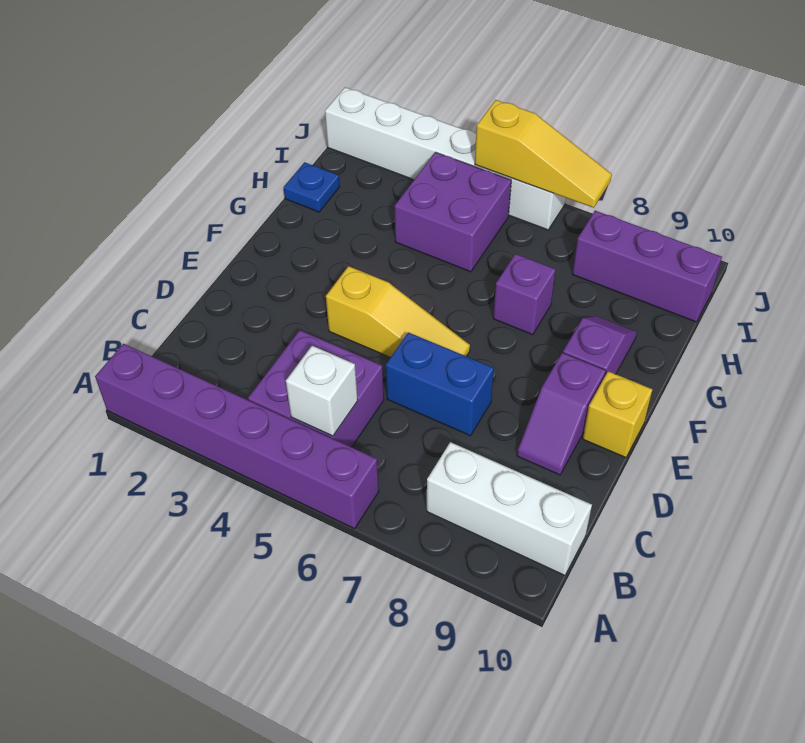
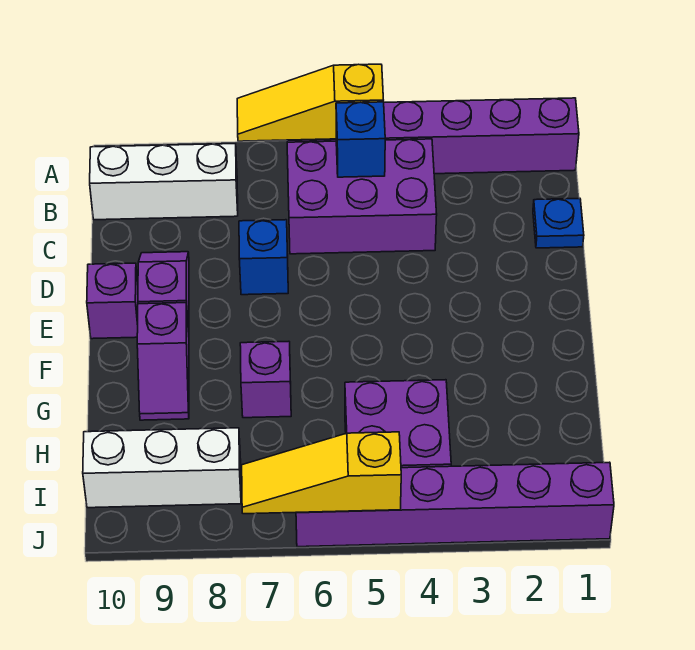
purple 2x2 brick [248,330,384,447] -> purple 2x3 brick [287,139,437,254]
white 1x1 brick [286,346,358,436] -> blue 1x1 brick [336,102,385,177]
blue 1x2 brick [386,332,494,436] -> blue 1x1 brick [239,220,288,295]
yellow 1x3 slope [326,266,470,358] -> yellow 1x3 slope moved to [237,64,383,141]
yellow 1x1 brick [583,371,653,458] -> purple 1x1 brick [87,263,138,339]
blue 1x1 plate [284,162,340,212] -> blue 1x1 plate moved to [533,198,584,248]
purple 1x3 brick [572,211,722,322] -> white 1x3 brick [83,428,241,508]
white 1x6 brick [325,87,566,230] -> purple 1x6 brick [296,462,614,547]

